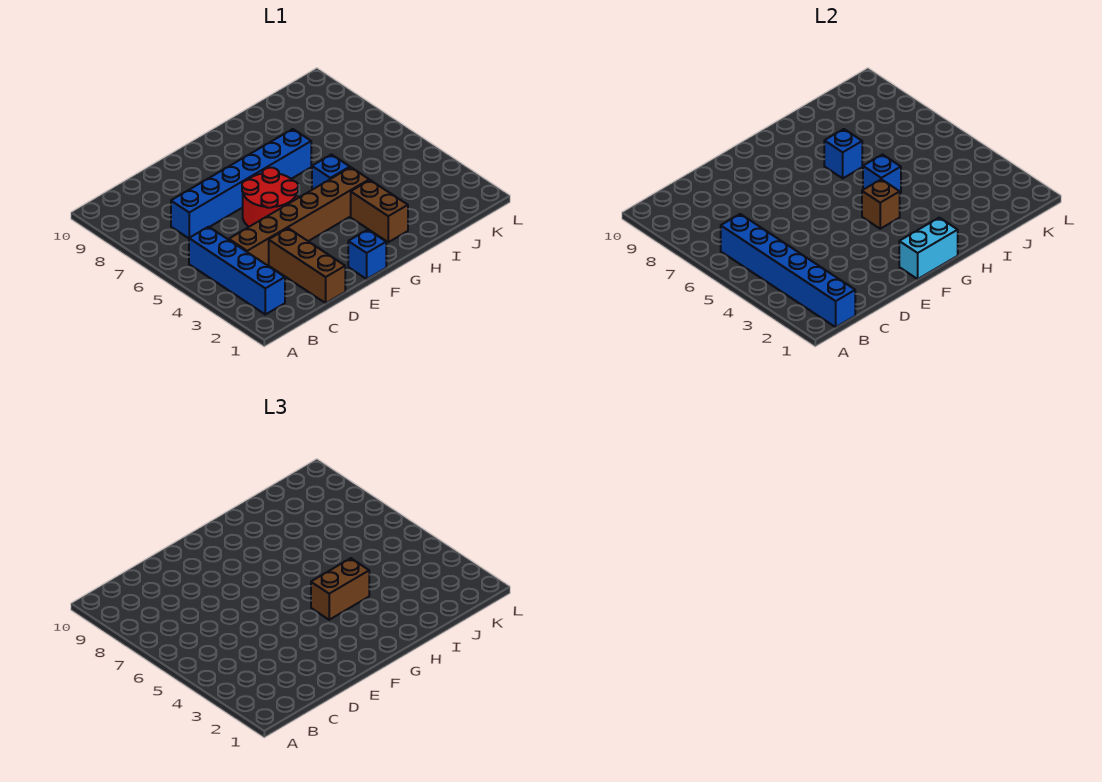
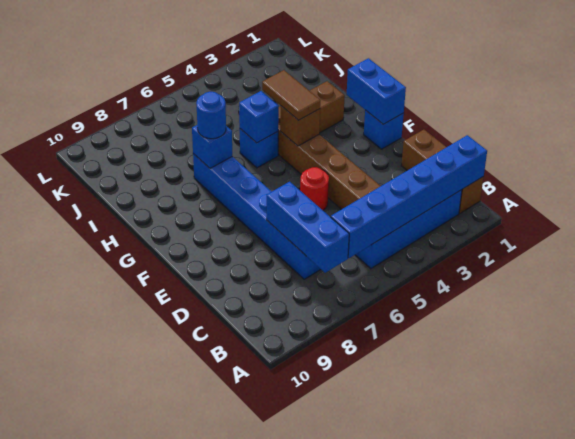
none -> blue 1x3 brick [267,182,349,273]
brown 1x3 brick [269,228,345,303] -> brown 1x3 brick turned to [401,130,484,213]
red 2x2 round brick [242,168,298,227] -> red 1x1 round brick [300,167,329,210]
cyan 1x2 brick [899,218,958,279] -> blue 1x2 brick [347,58,406,124]
brown 1x2 brick [311,558,369,620] -> brown 1x2 tile [262,70,320,120]
none -> blue 1x1 round brick [196,92,226,139]

